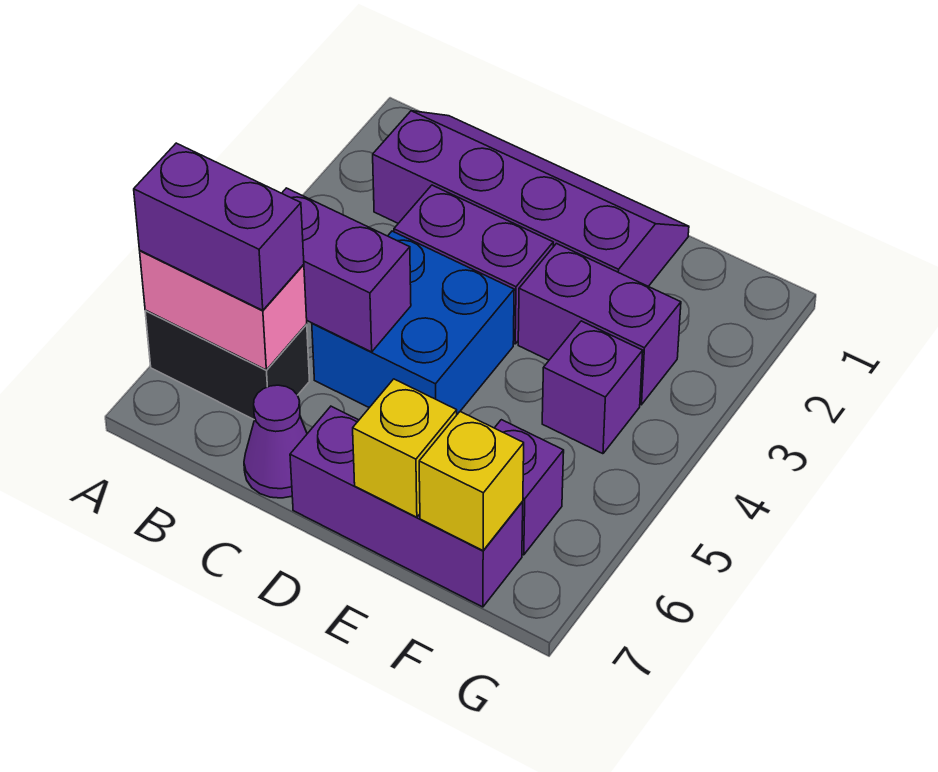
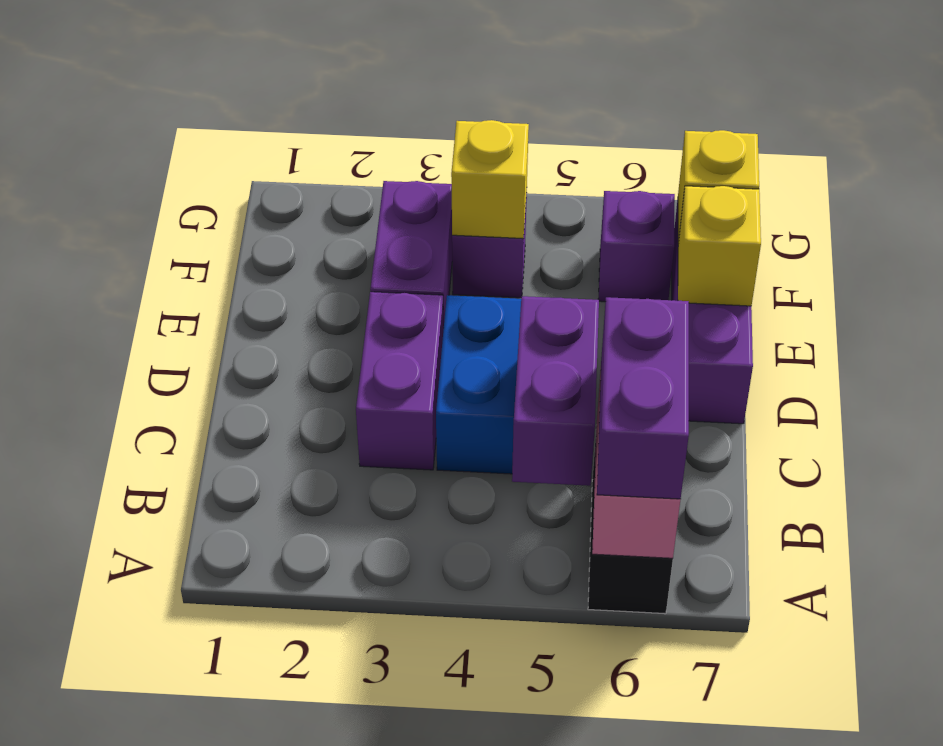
purple 2x4 slope [373,111,689,286] -> none
purple 1x1 cone [244,385,307,498] -> none
none -> yellow 1x1 brick [451,120,529,239]

